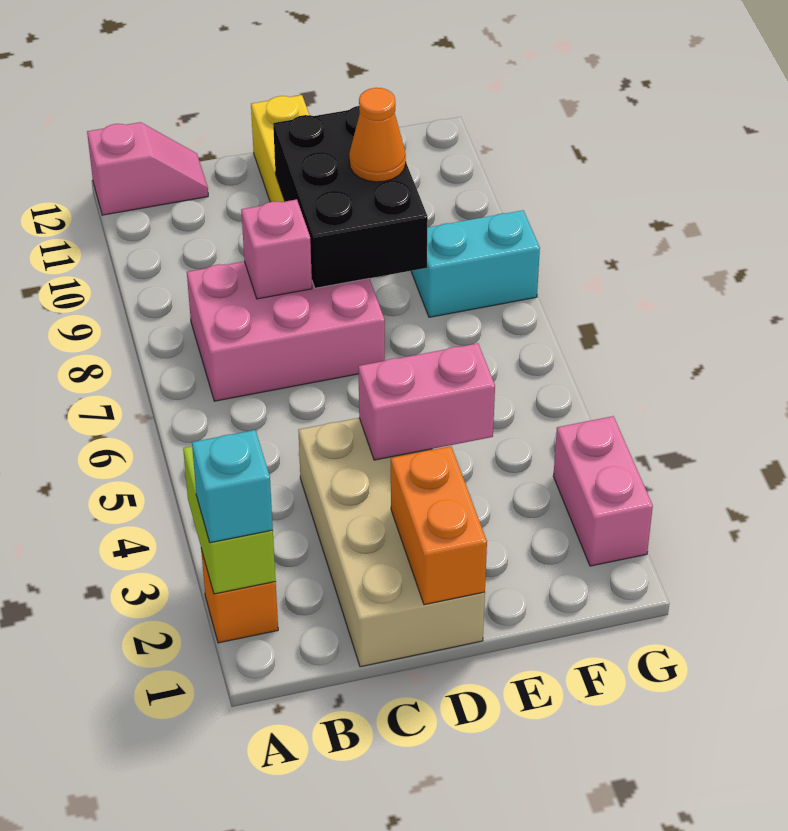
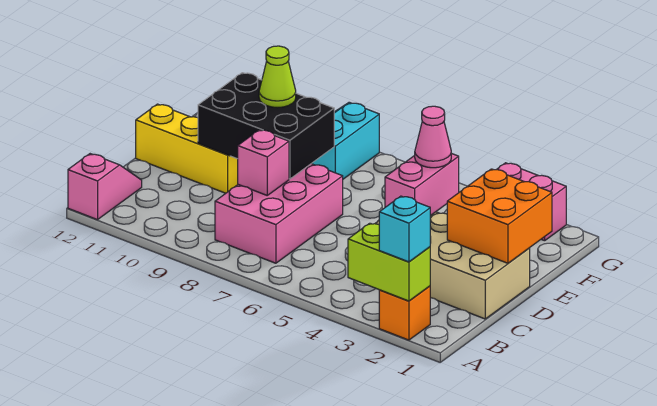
orange 1x2 brick [391,446,487,605] -> orange 2x2 brick [447,169,552,263]
none -> pink 1x1 cone [415,106,451,168]
orange 1x1 cone [349,88,406,182] -> lime 1x1 cone [259,46,296,108]

